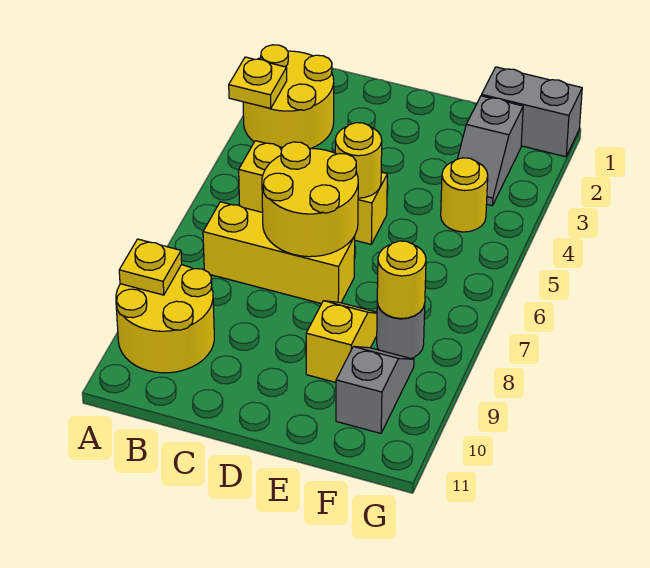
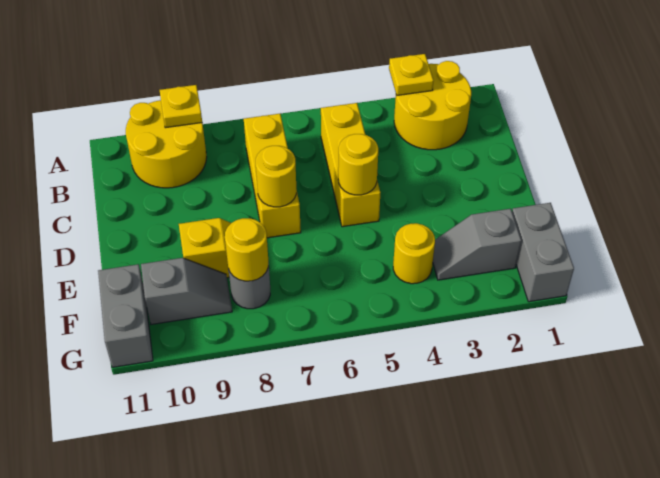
yellow 2x2 round brick [262,142,358,257] -> yellow 1x1 round brick [256,146,296,207]
none -> grey 1x2 brick [98,264,153,367]

